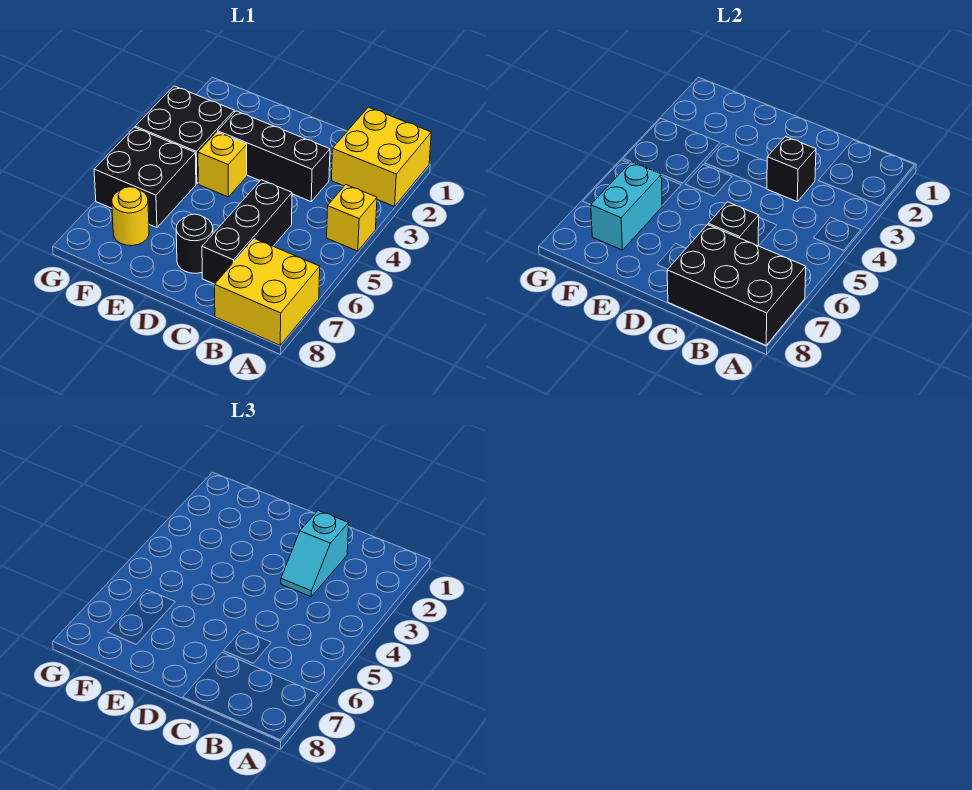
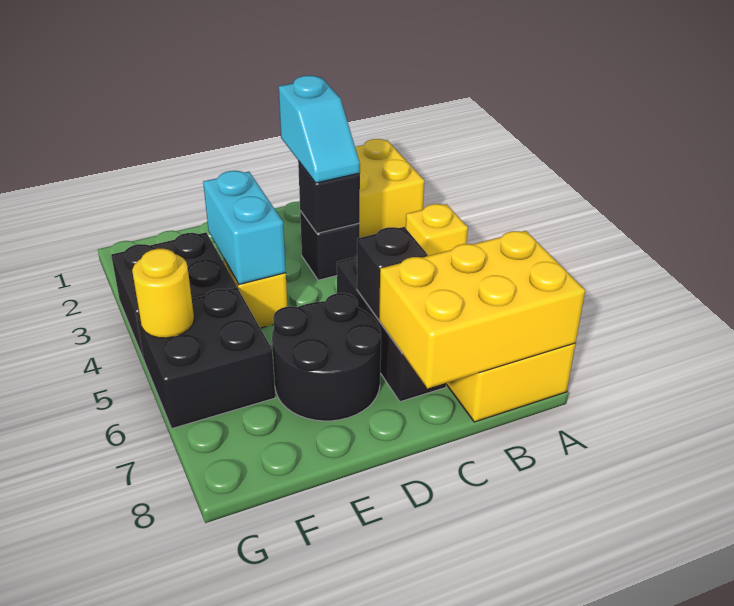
black 2x3 brick [667,225,806,345] -> yellow 2x3 brick [379,231,585,388]
black 1x3 brick [218,111,330,202] -> black 1x1 brick [300,211,360,280]
black 1x1 round brick [176,214,213,273] -> black 2x2 round brick [272,293,381,421]
cyan 1x2 brick [591,162,662,250] -> cyan 1x2 brick moved to [203,171,286,284]
yellow 1x1 round brick [112,187,149,246] -> yellow 1x1 round brick moved to [132,249,194,338]

